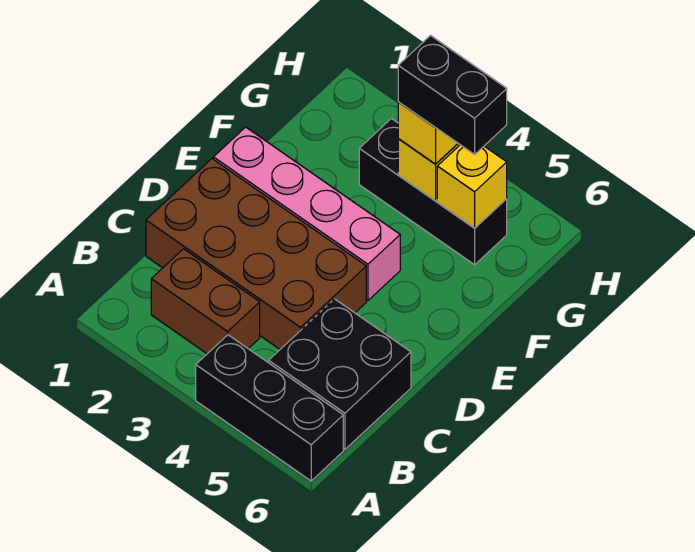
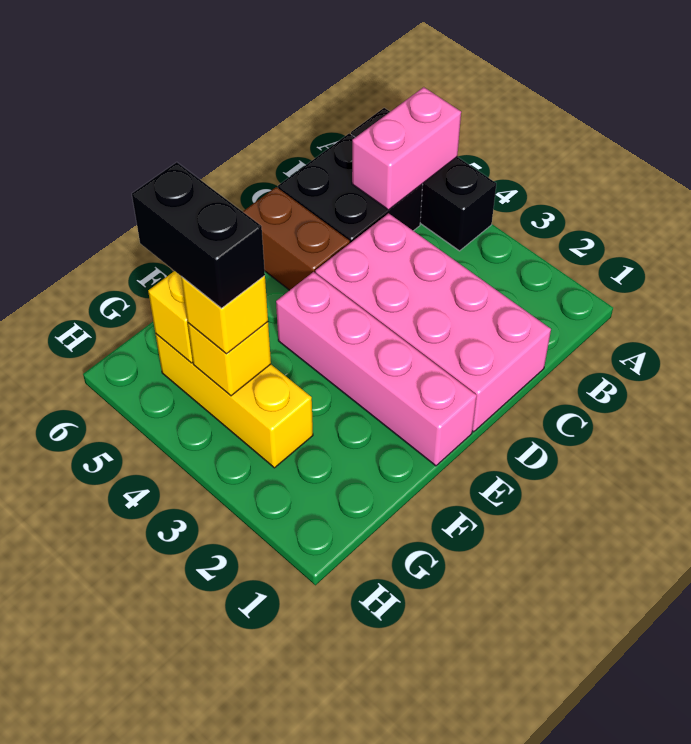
none -> pink 1x2 brick [352,87,461,210]
brown 1x2 brick [151,249,260,354] -> brown 1x2 brick moved to [243,187,350,290]
brown 2x4 brick [146,159,366,349] -> pink 2x4 brick [315,213,551,432]
black 1x3 brick [359,119,507,265] -> yellow 1x3 brick [156,334,313,468]

